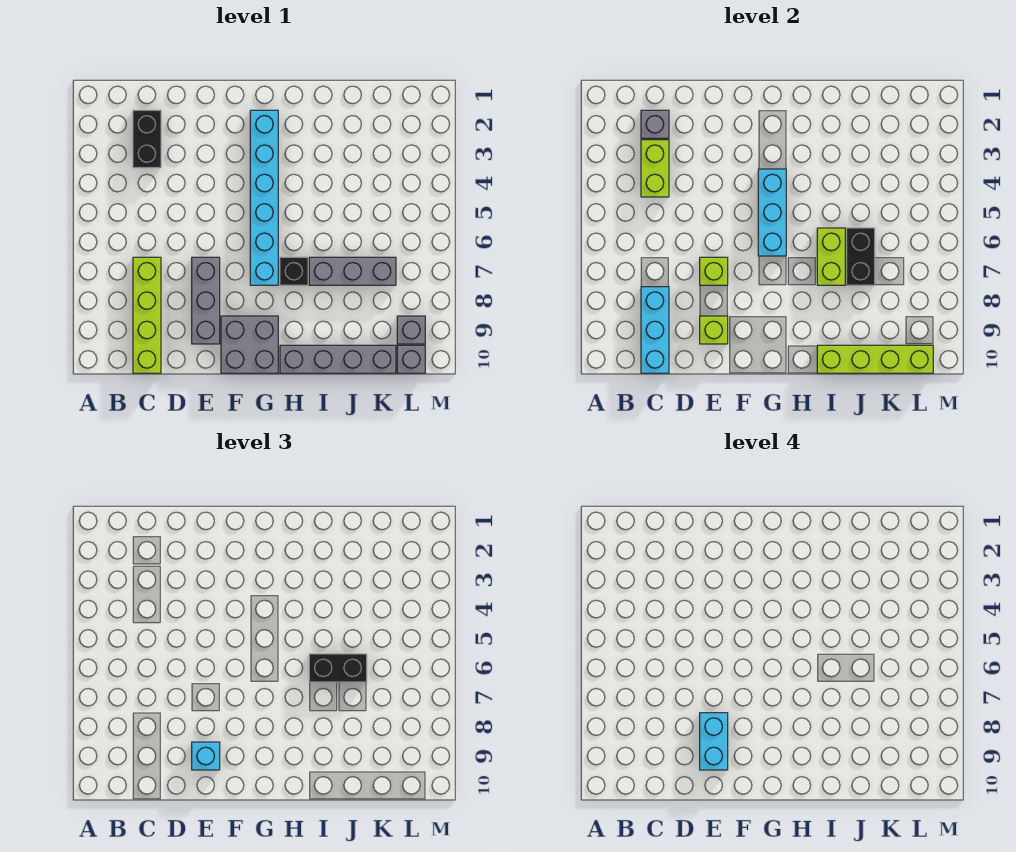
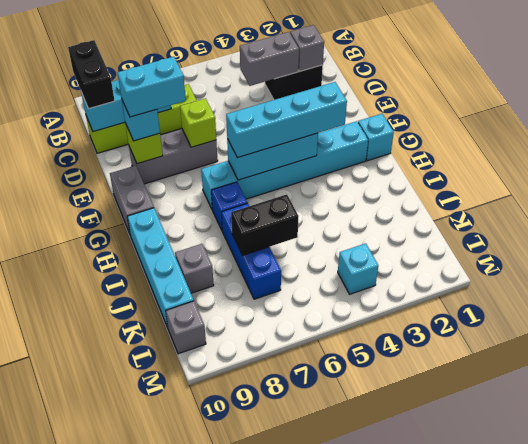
lime 1x2 brick [641,140,669,197] -> grey 1x2 brick [240,32,299,86]
grey 2x2 brick [221,316,278,373] -> grey 1x2 brick [110,165,154,234]
none -> cyan 1x1 brick [358,114,394,161]
none -> cyan 1x4 brick [226,82,347,158]
black 1x1 brick [280,257,308,285] -> blue 1x1 brick [211,182,247,230]
grey 1x4 brick [280,345,396,373] -> cyan 1x4 brick [127,208,194,328]
lime 1x2 brick [817,228,845,285] -> none
black 1x2 brick [309,654,367,682] -> black 1x2 brick moved to [68,40,115,109]
grey 1x3 brick [309,257,396,285] -> blue 1x3 brick [222,203,281,299]
lime 1x4 brick [817,345,933,373] -> none
none -> cyan 1x1 brick [338,243,378,294]
grey 1x1 brick [397,316,425,344] -> grey 1x1 brick moved to [175,244,214,293]

